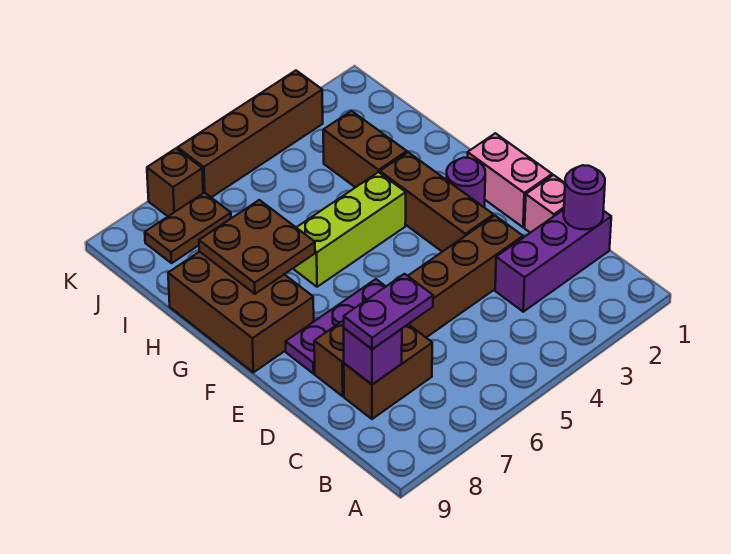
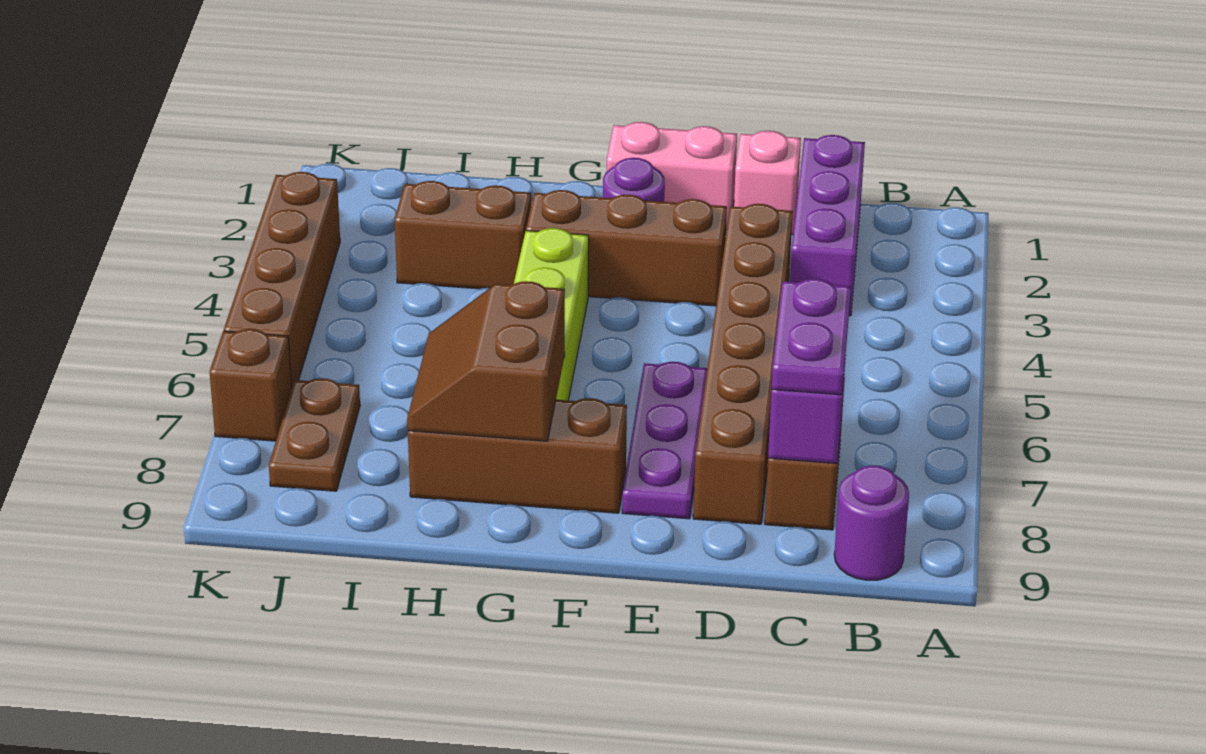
purple 1x1 round brick [564,165,605,229] -> purple 1x1 round brick moved to [834,466,909,580]
brown 2x3 brick [168,252,314,372] -> brown 1x3 brick [408,398,627,513]
brown 2x2 plate [199,200,315,294] -> brown 2x2 slope [407,281,565,441]

